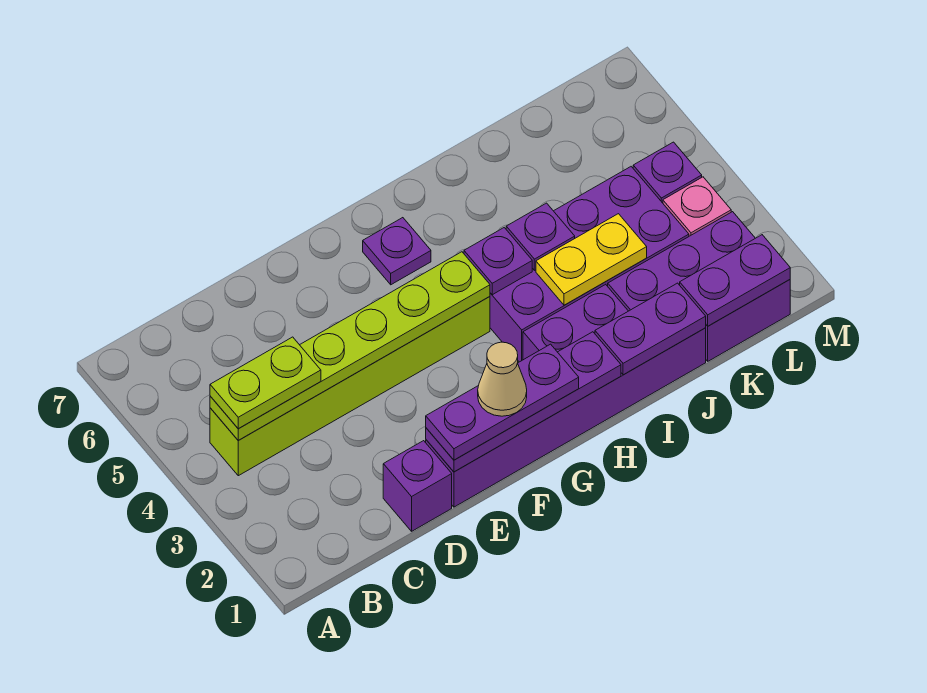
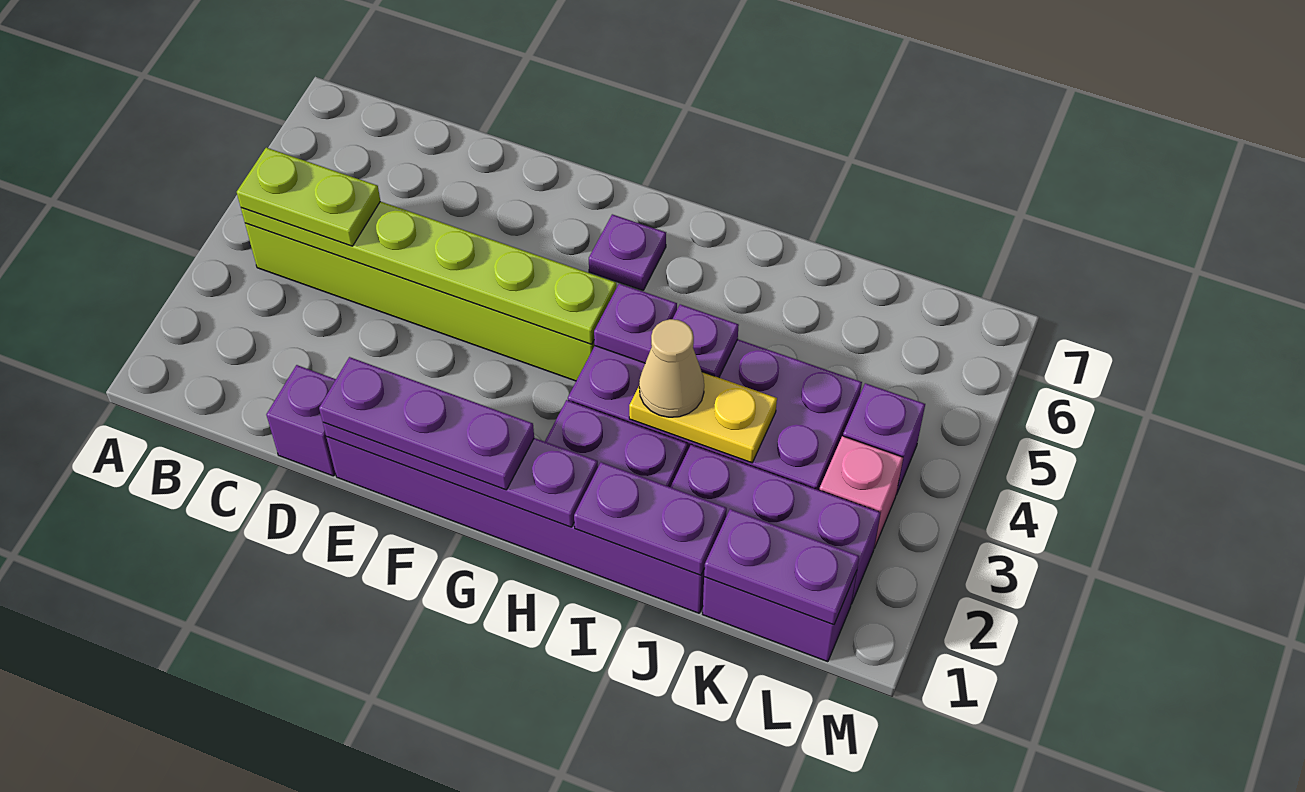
tan 1x1 cone [478,342,527,416] -> tan 1x1 cone moved to [639,319,704,417]

